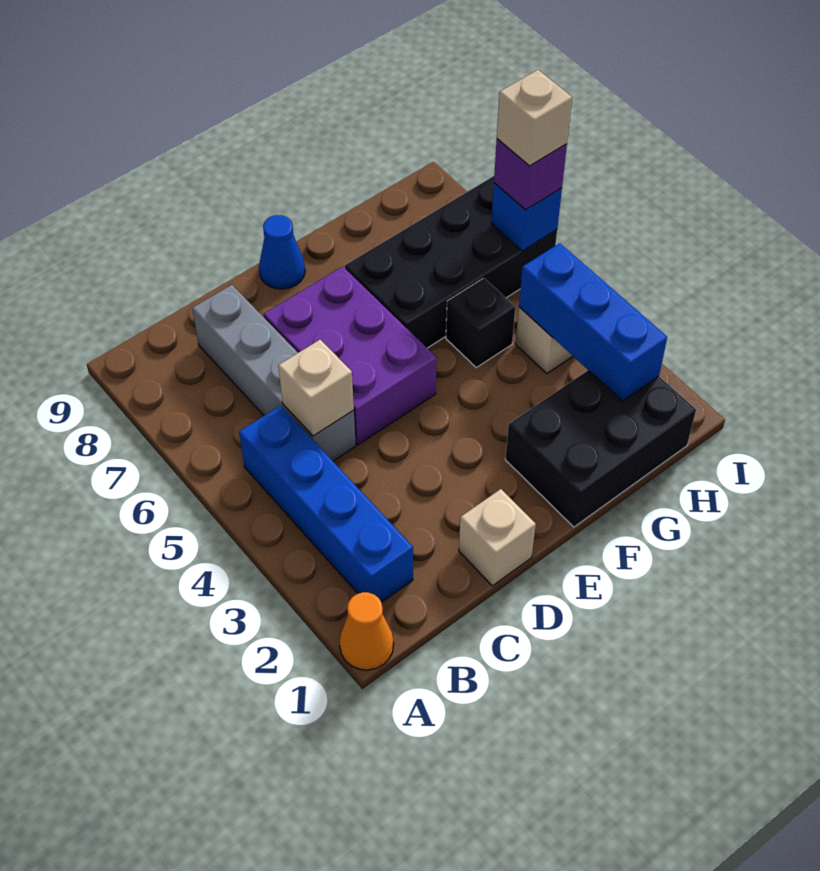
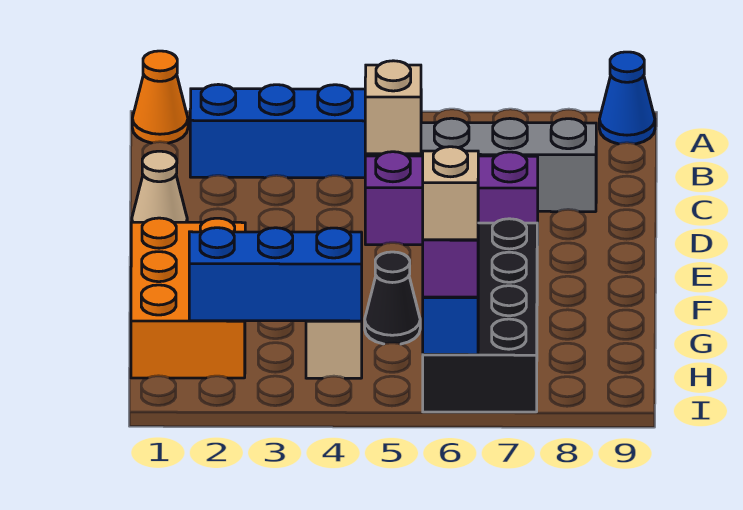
tan 1x1 brick [459,489,536,586] -> tan 1x1 cone [132,151,187,222]
purple 2x3 brick [264,267,437,445] -> purple 1x3 brick [365,152,538,245]
blue 1x1 cone [259,215,305,289] -> blue 1x1 cone moved to [599,52,655,144]
black 2x3 brick [505,370,696,527] -> orange 2x3 brick [131,218,245,378]
black 1x1 brick [446,278,515,367] -> black 1x1 cone [365,252,420,344]

